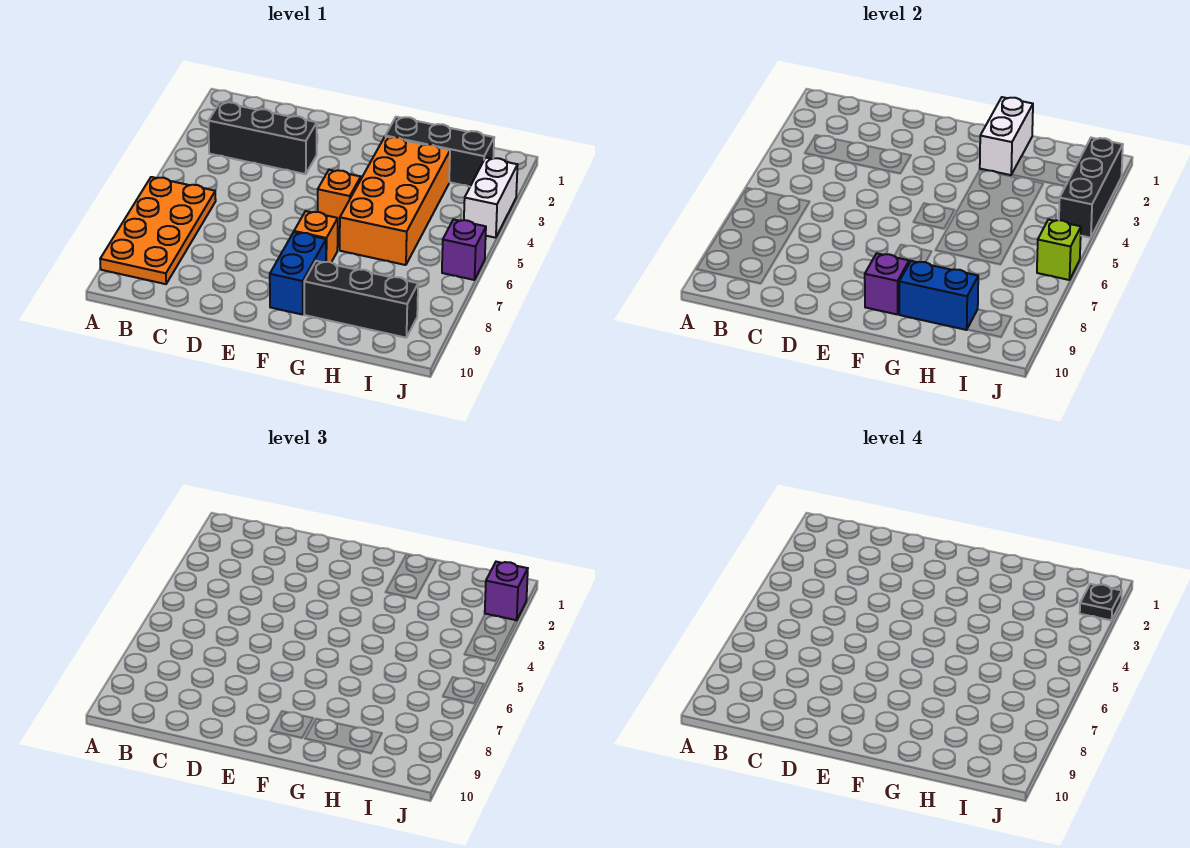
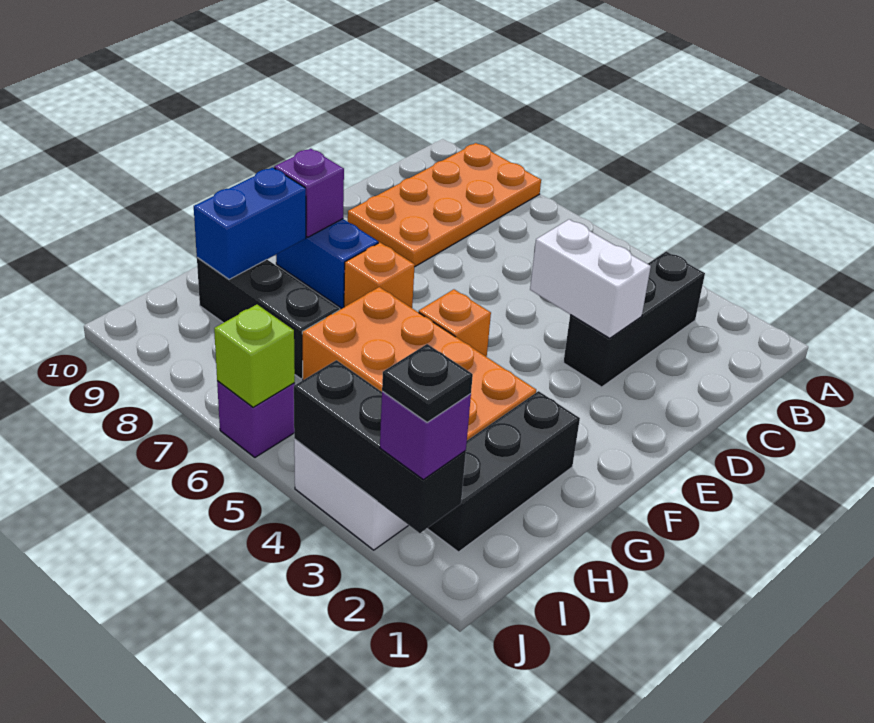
orange 2x4 plate [100,177,216,284] -> orange 2x4 plate turned to [348,143,541,267]
white 1x2 brick [980,97,1033,175] -> white 1x2 brick moved to [530,219,651,338]
black 1x3 brick [304,261,418,338] -> black 1x3 brick turned to [197,257,339,379]

